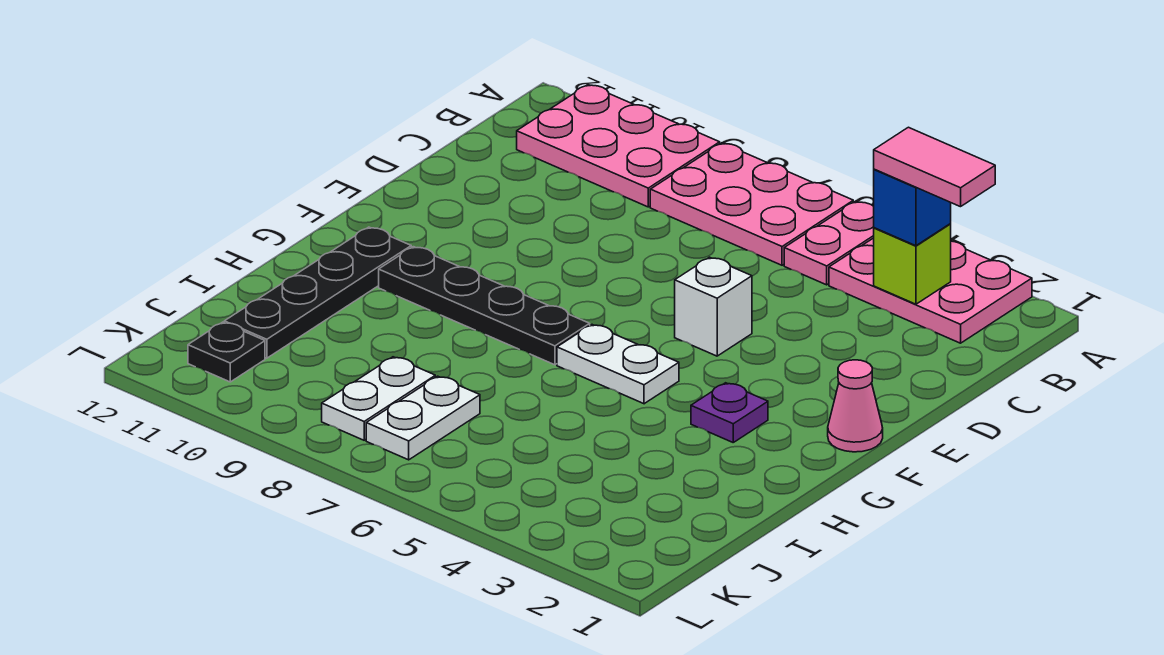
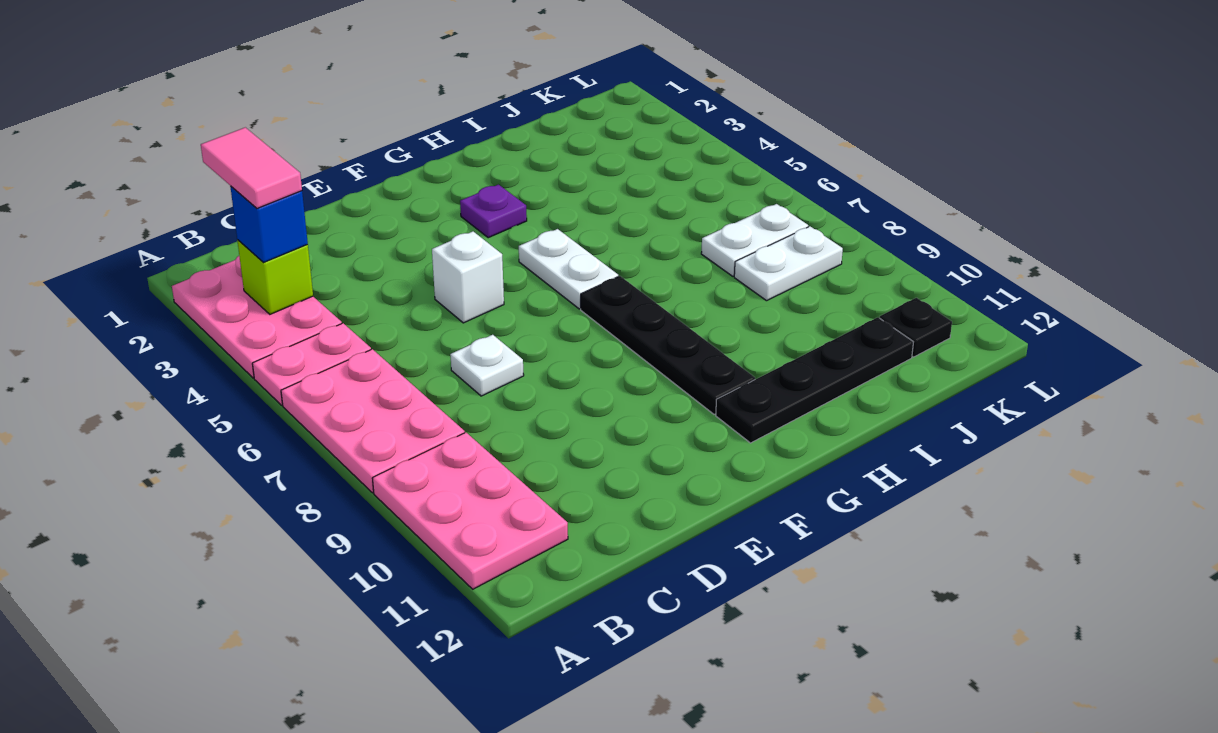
none -> white 1x1 plate [450,335,524,396]
pink 1x1 cone [828,360,883,452] -> none

